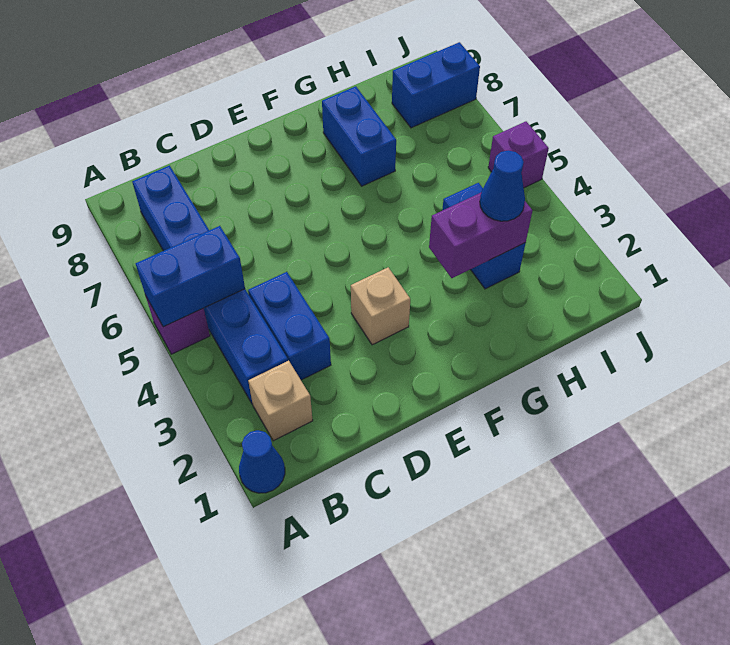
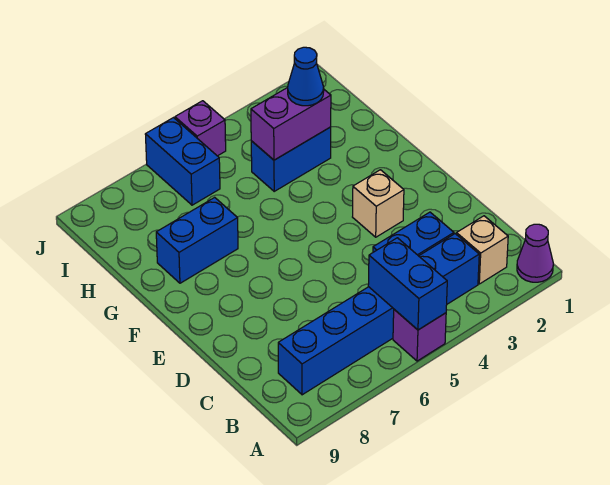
blue 1x1 cone [239,430,285,493] -> purple 1x1 cone [517,224,553,282]
purple 1x2 brick [429,193,533,278] -> purple 1x2 brick turned to [251,88,331,160]
blue 1x2 brick [392,42,480,128] -> blue 1x2 brick moved to [145,118,220,205]

